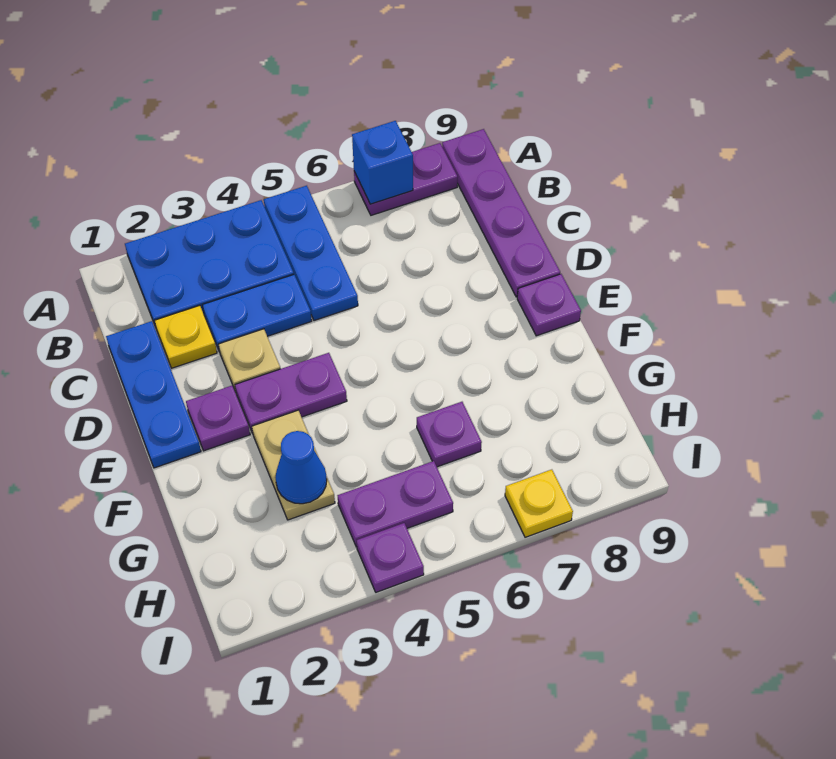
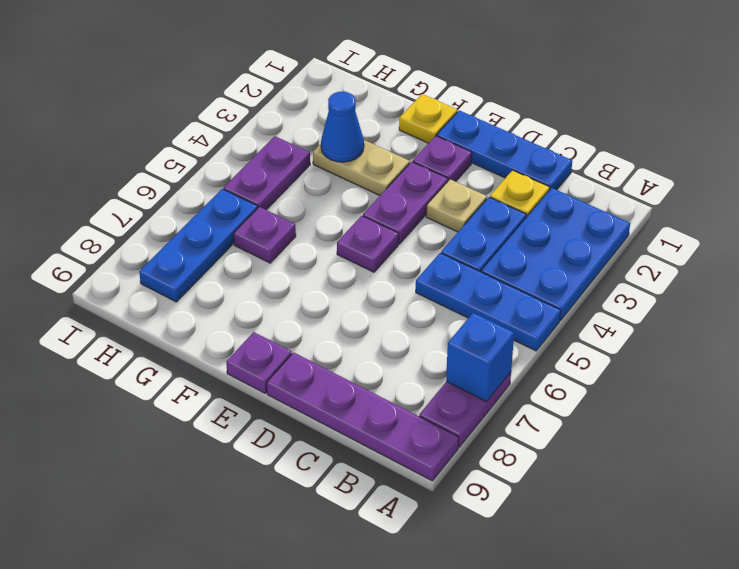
none -> blue 1x3 plate [139,189,258,302]
purple 1x1 plate [357,523,424,592] -> purple 1x1 plate moved to [337,216,399,272]
yellow 1x1 plate [505,470,573,537] -> yellow 1x1 plate moved to [399,94,457,143]

